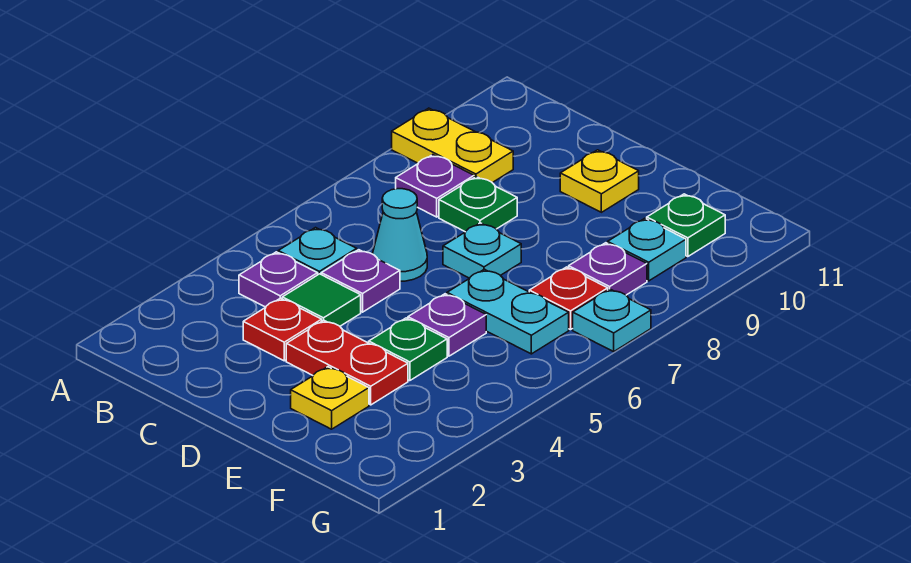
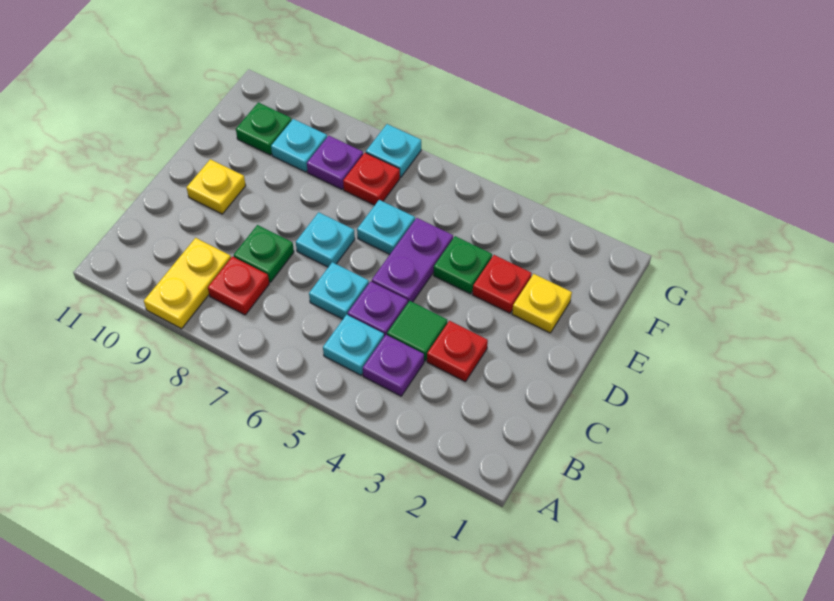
purple 1x1 plate [396,155,474,217] -> red 1x1 plate [208,256,269,315]
cyan 1x1 cone [373,189,427,281] -> cyan 1x1 plate [309,262,369,319]
red 1x2 plate [286,320,408,405] -> red 1x1 plate [472,255,532,313]
purple 1x1 plate [408,294,486,356] -> purple 1x2 plate [372,218,453,302]
cyan 1x2 plate [447,269,569,354] -> cyan 1x1 plate [357,200,415,254]

